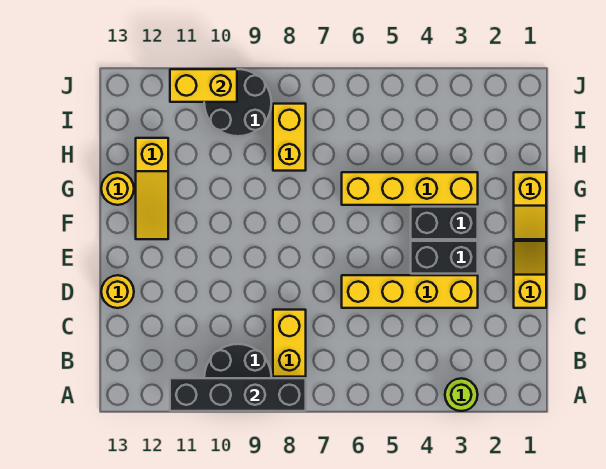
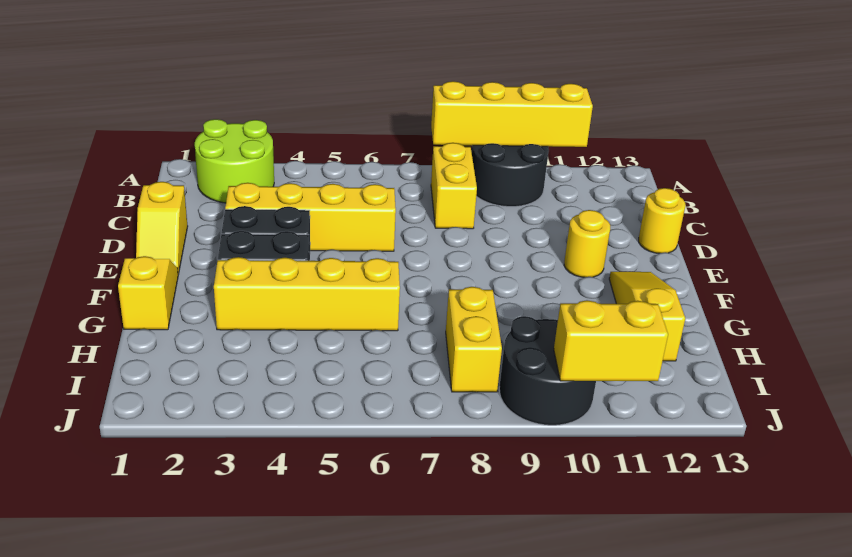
lime 1x1 round brick [445,378,478,411] -> lime 2x2 round brick [195,119,274,203]
black 1x4 brick [170,378,306,411] -> yellow 1x4 brick [431,81,593,147]
yellow 1x1 round brick [101,172,134,205] -> yellow 1x1 round brick moved to [564,210,610,277]

